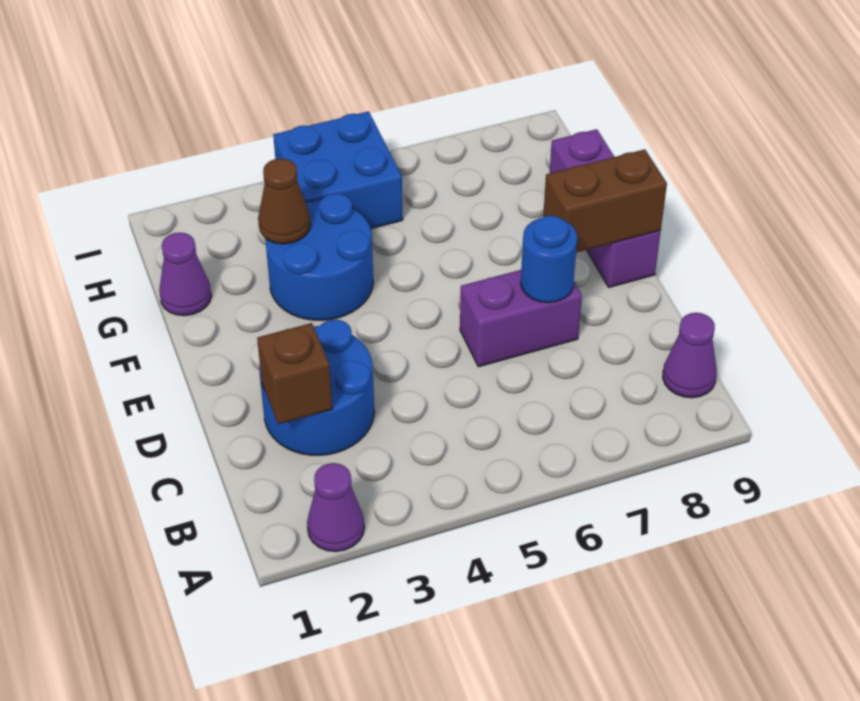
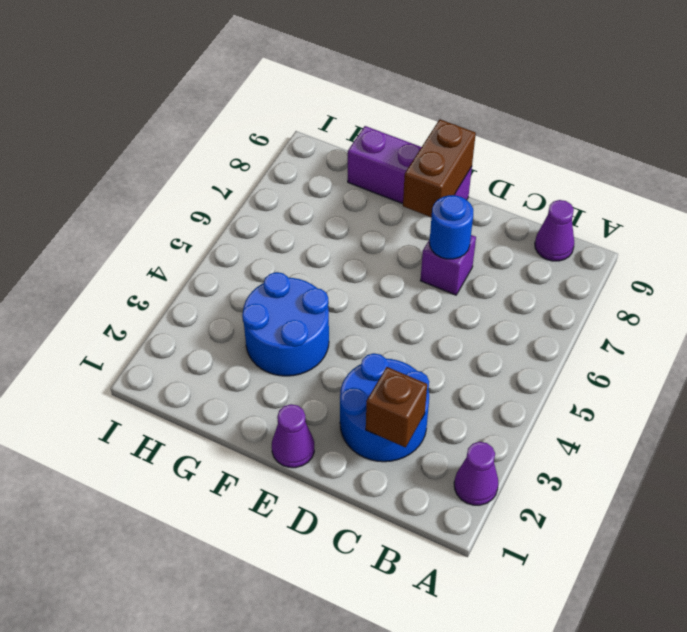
purple 1x2 brick [460,270,582,367] -> purple 1x1 brick [420,235,476,295]
purple 1x1 cone [159,233,211,316] -> purple 1x1 cone moved to [272,404,314,468]
brown 1x1 cone [258,159,310,244] -> none
blue 2x2 brick [273,111,403,229] -> none

